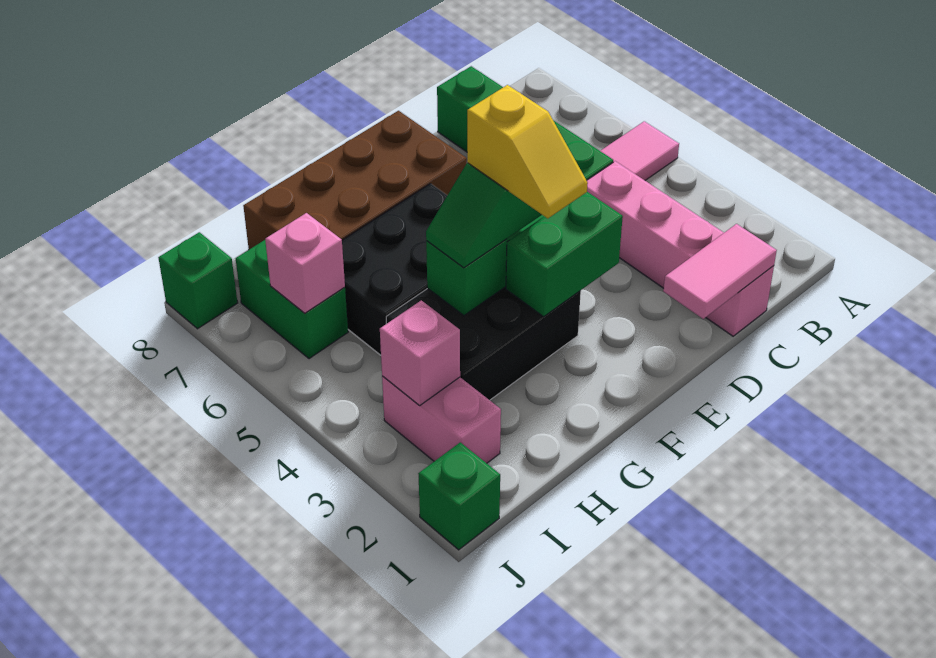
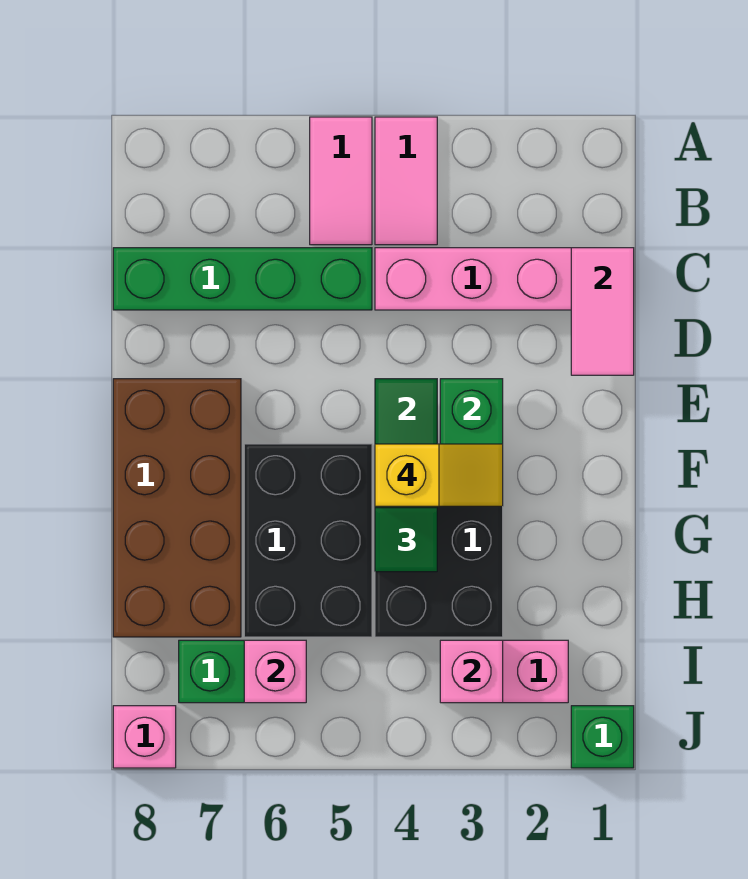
none -> pink 1x2 tile [375,117,437,245]
green 1x1 brick [158,232,238,329] -> pink 1x1 brick [113,706,176,768]

